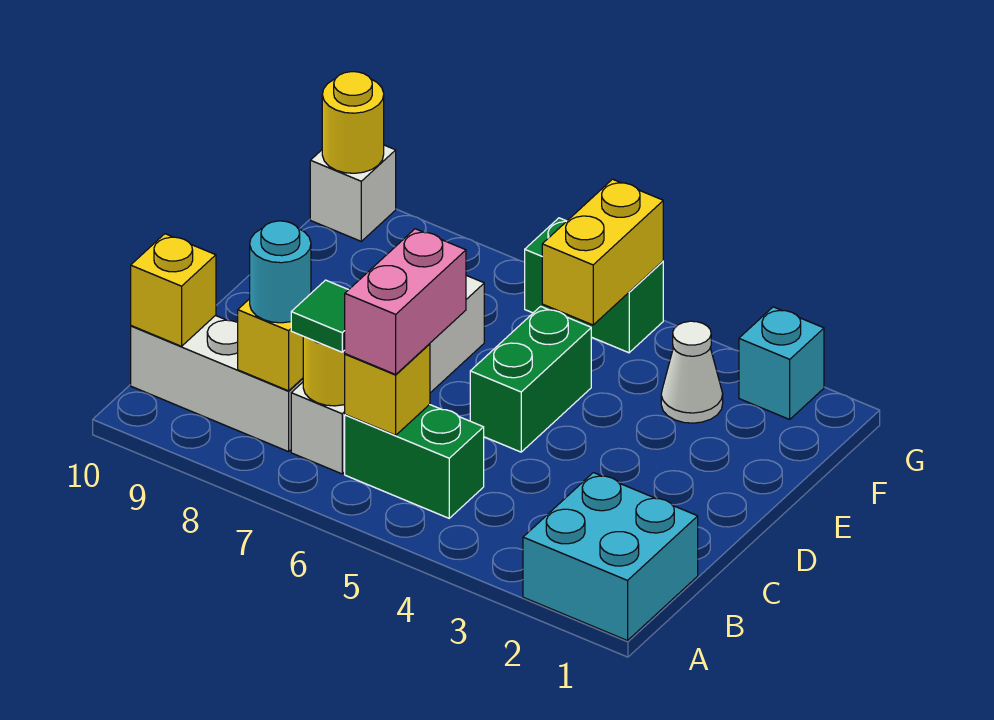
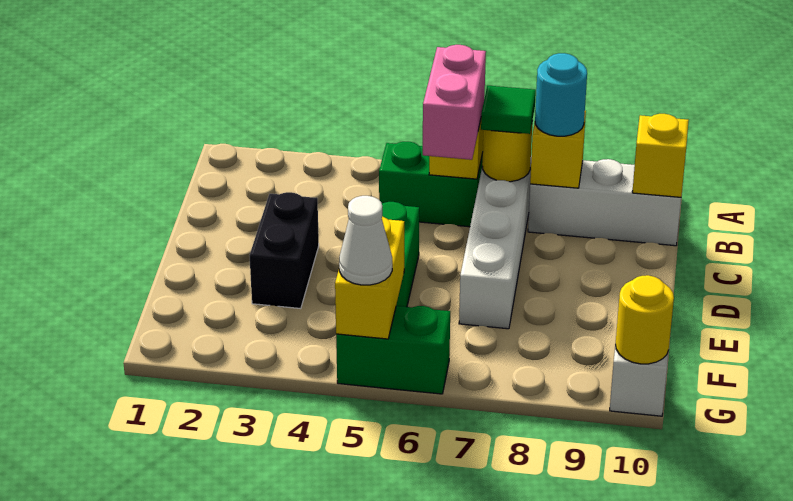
cyan 2x2 brick [523,473,698,641] -> none
none -> black 1x2 brick [249,192,319,309]
white 1x1 cone [661,321,723,423] -> white 1x1 cone moved to [339,196,392,285]
cyan 1x1 brick [739,307,824,419] -> none

